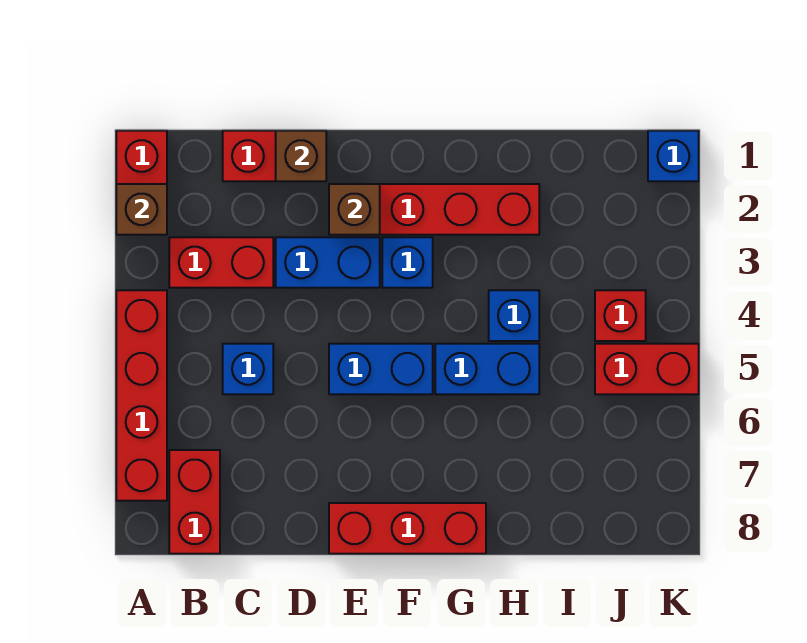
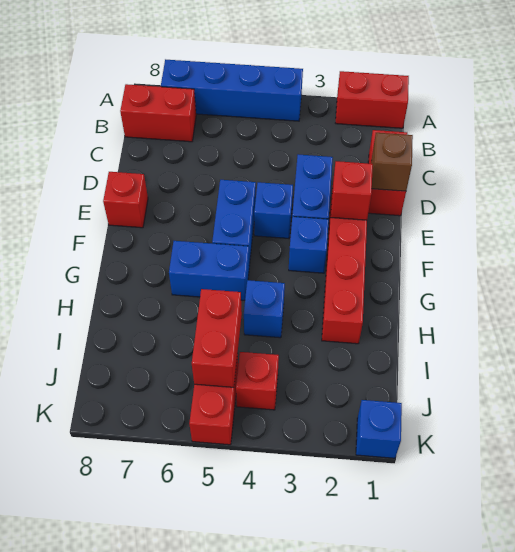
brown 1x1 brick [116,184,167,235] -> none
red 1x4 brick [116,290,167,501] -> blue 1x4 brick [161,59,303,121]
red 1x2 brick [169,237,273,288] -> red 1x2 brick moved to [192,289,242,387]
blue 1x1 brick [223,344,273,394] -> blue 1x1 brick moved to [254,182,293,238]
brown 1x1 brick [329,184,380,235] -> red 1x1 brick [331,161,373,220]
red 1x3 brick [329,503,486,554] -> red 1x1 brick [103,172,148,228]
blue 1x2 brick [435,344,539,394] -> blue 1x2 brick turned to [169,241,249,300]

